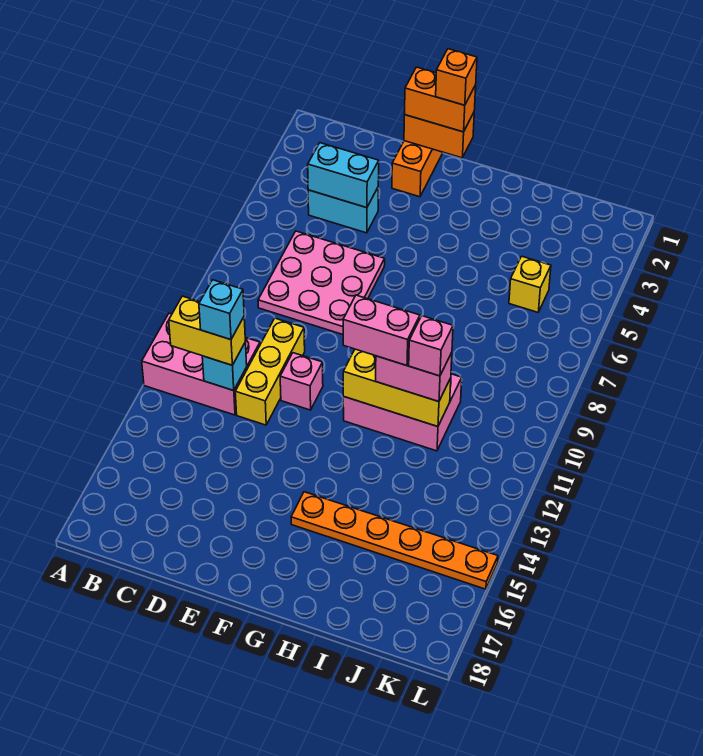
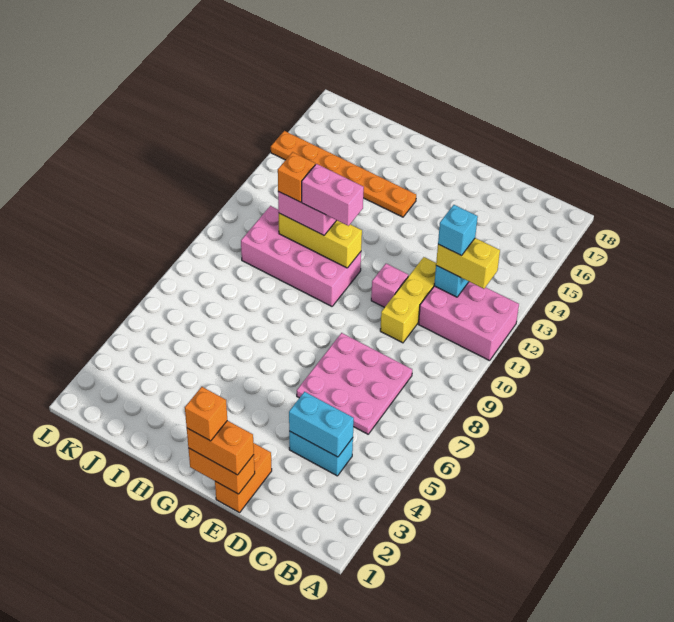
pink 2x3 brick [343,374,462,451] -> pink 2x4 brick [241,206,361,306]
pink 1x1 brick [409,316,453,376] -> orange 1x1 brick [278,152,315,202]
yellow 1x1 brick [509,256,551,312] -> none

